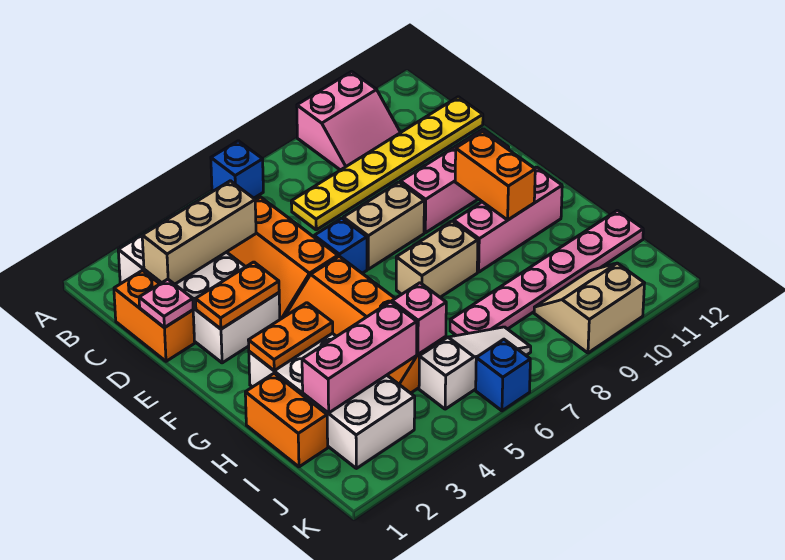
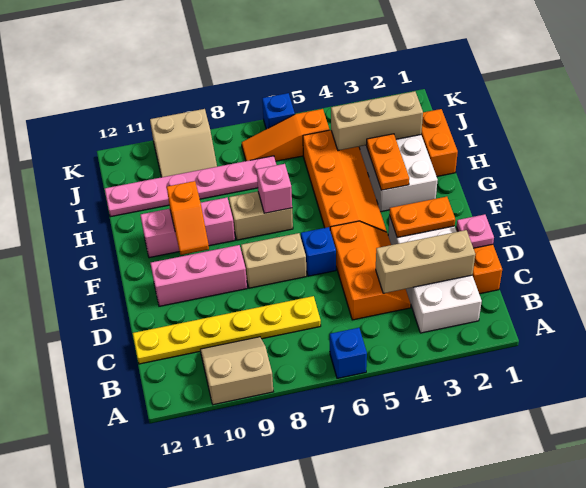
pink 2x2 slope [297,72,400,170] -> tan 2x2 slope [200,337,273,405]
orange 1x2 brick [455,131,535,220] -> orange 1x2 slope [167,181,209,255]
orange 1x2 plate [248,303,333,370] -> orange 1x2 plate turned to [367,134,409,190]
pink 1x3 brick [302,302,417,413] -> tan 1x3 brick [331,91,423,151]
pink 1x1 brick [392,283,446,354] -> pink 1x1 brick moved to [257,164,292,213]
white 1x3 slope [419,327,531,409] -> orange 1x3 slope [242,109,329,161]

